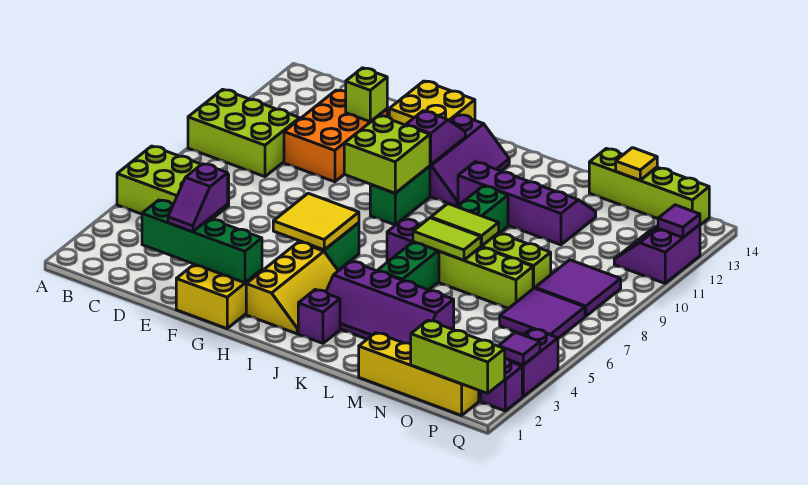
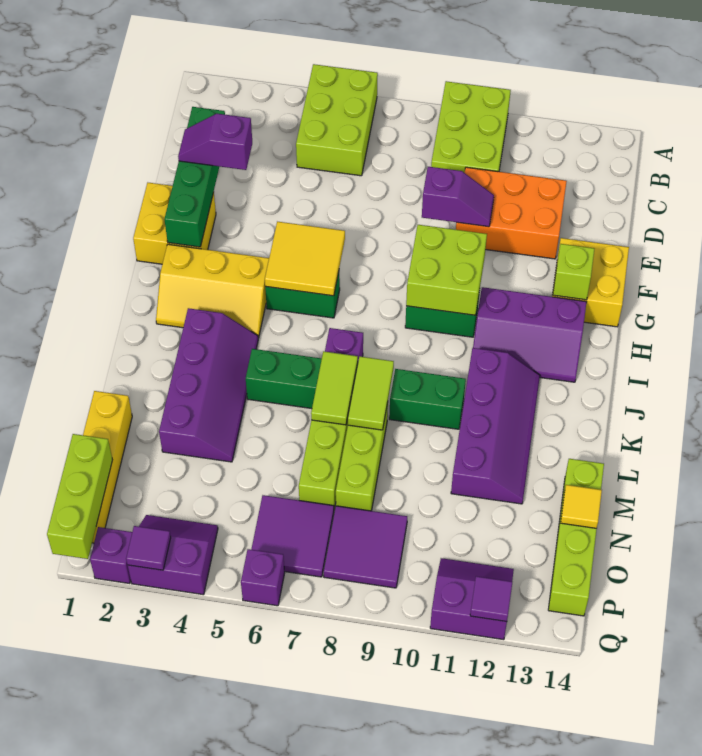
lime 1x1 brick [346,68,387,122] -> lime 1x1 brick moved to [553,244,594,300]
purple 1x2 slope [406,111,465,165] -> purple 1x2 slope moved to [422,167,494,227]
purple 1x1 brick [298,290,340,343] -> purple 1x1 brick moved to [241,549,285,606]
purple 2x4 slope [326,261,454,344] -> purple 2x4 slope turned to [159,308,258,462]

